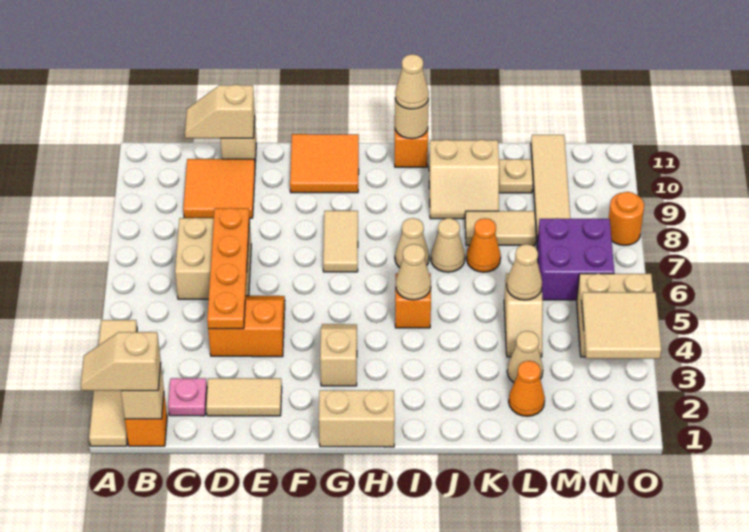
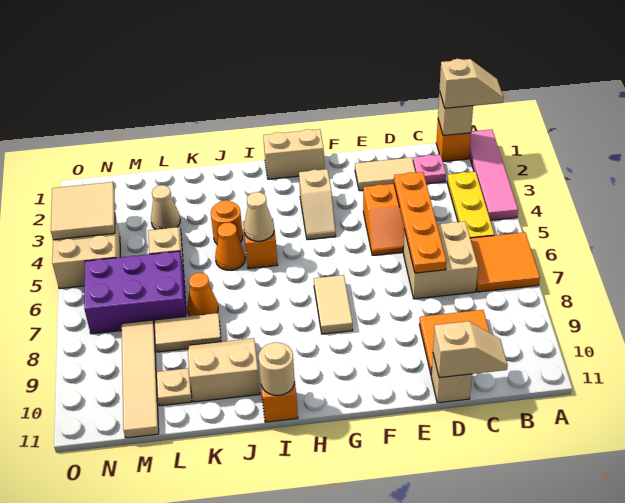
tan 1x4 tile [89,320,137,446] -> pink 1x4 tile [469,129,518,220]
none -> yellow 1x3 plate [447,172,494,238]
orange 2x2 tile [290,134,359,193] -> orange 2x2 tile moved to [470,232,540,292]
tan 1x1 cone [395,218,429,268] -> none
tan 1x1 cone [395,54,429,109] -> none
tan 1x1 cone [431,218,465,272] -> none
orange 1x1 cone [509,361,545,416] -> orange 1x1 cone moved to [215,223,245,270]
tan 1x1 cone [507,244,542,300] -> none
purple 2x2 brick [537,218,614,300] -> purple 2x3 brick [84,251,186,334]
orange 1x1 round brick [609,192,644,245] -> orange 1x1 round brick moved to [211,200,243,244]

